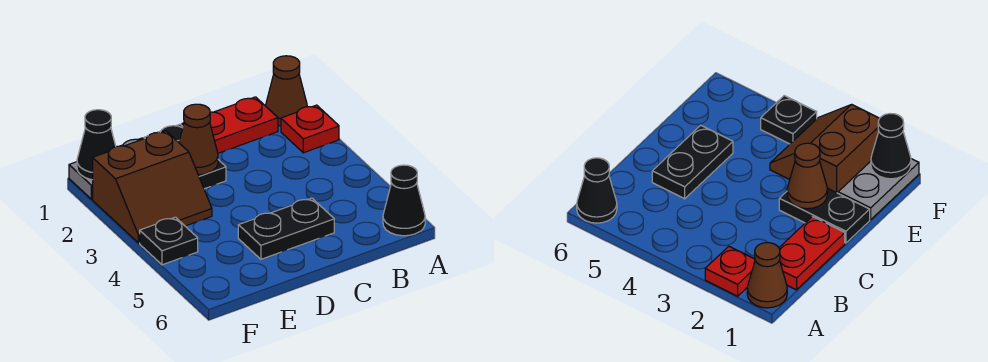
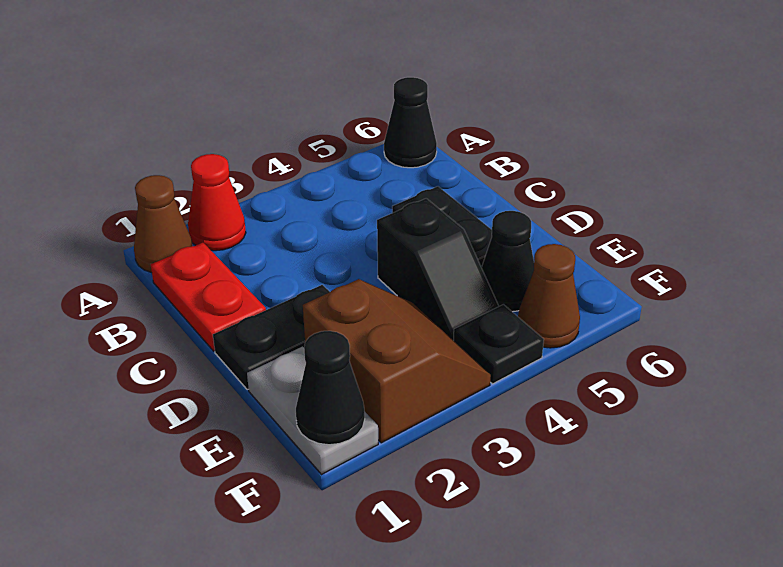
red 1x1 plate [281,105,339,153] -> red 1x1 cone [188,154,246,251]
brown 1x1 cone [179,104,218,175] -> brown 1x1 cone moved to [518,244,580,348]
none -> black 1x2 slope [377,198,499,341]
none -> black 1x1 cone [481,211,534,312]

